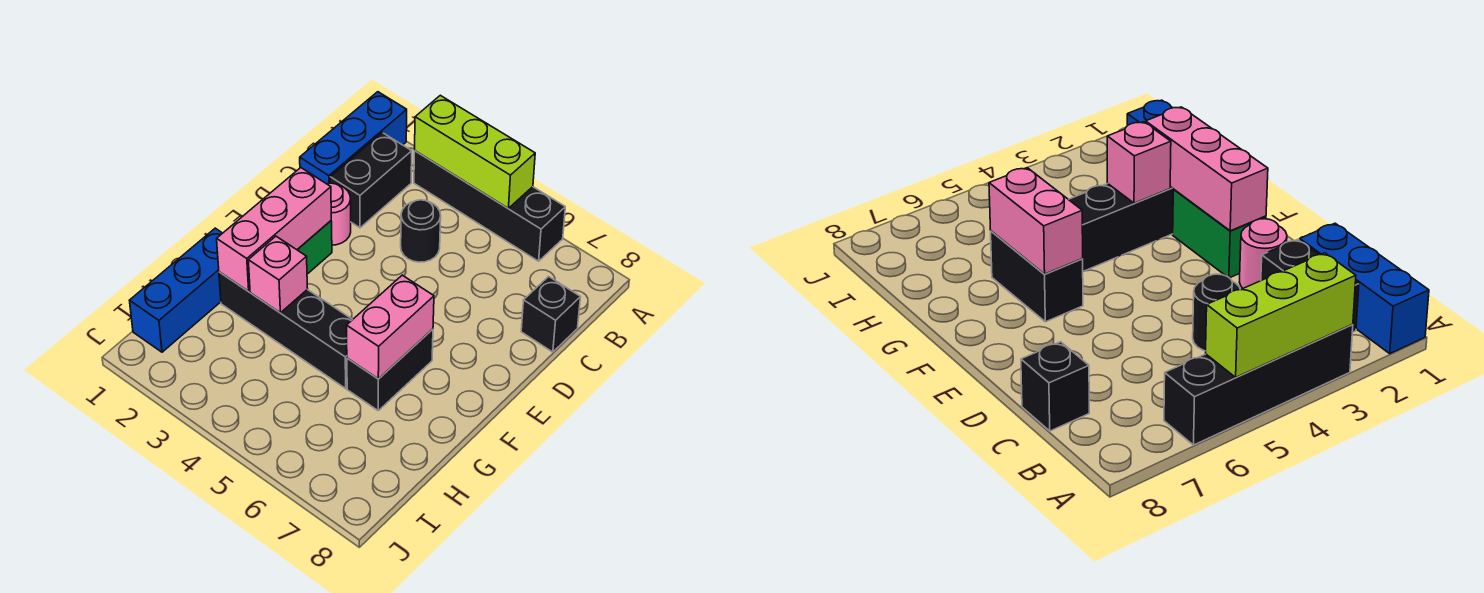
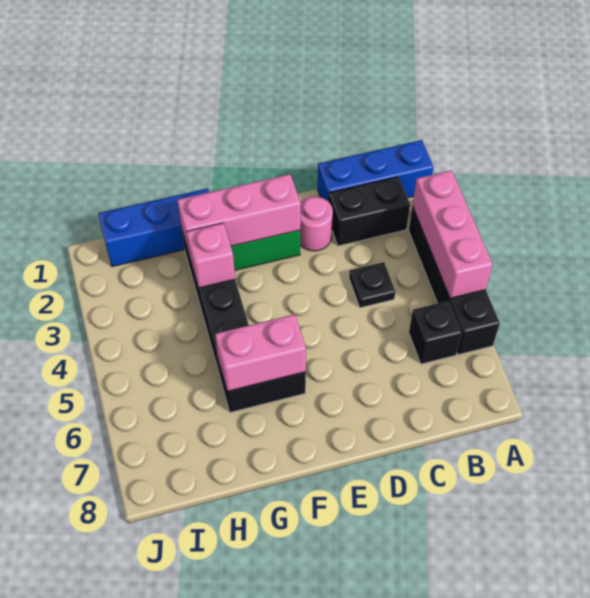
lime 1x3 brick [415,95,535,208] -> pink 1x3 brick [413,170,493,298]
black 1x1 round brick [401,200,441,262] -> black 1x1 plate [349,262,395,308]
black 1x1 brick [521,276,581,352] -> black 1x1 brick moved to [409,301,462,364]

